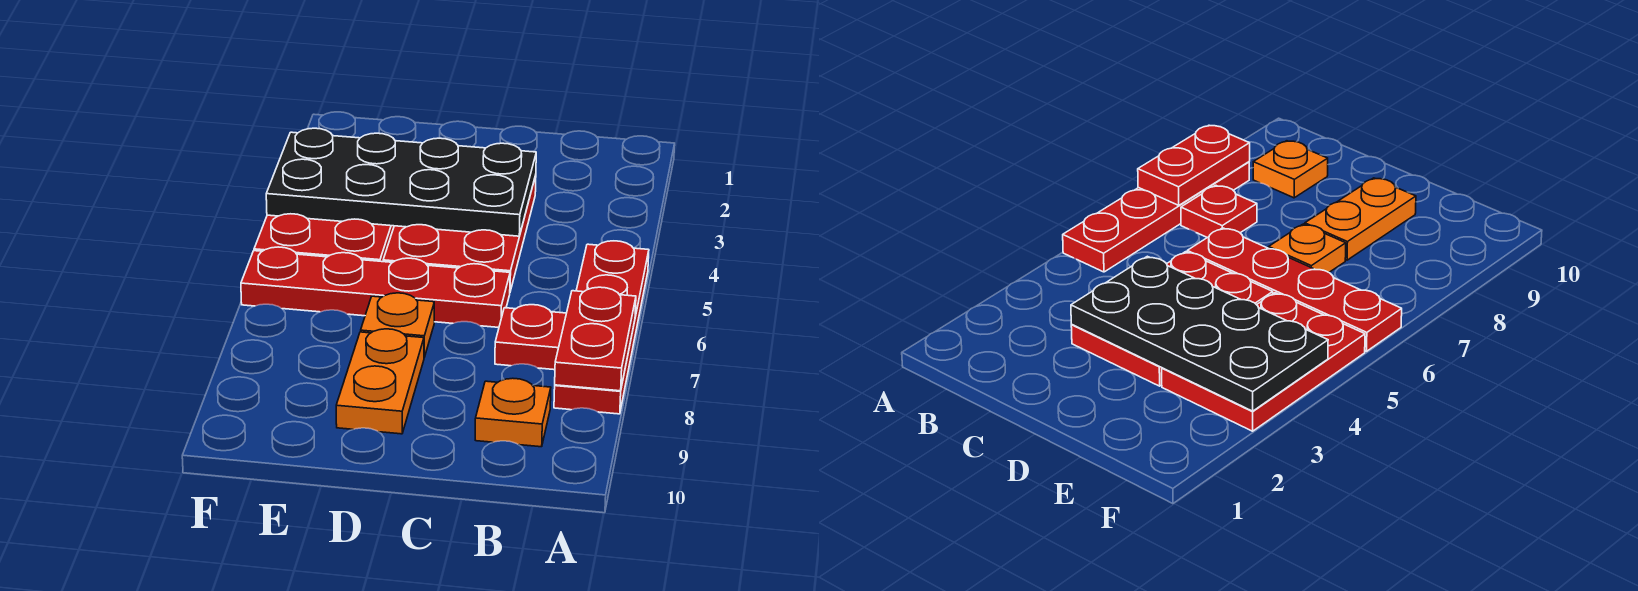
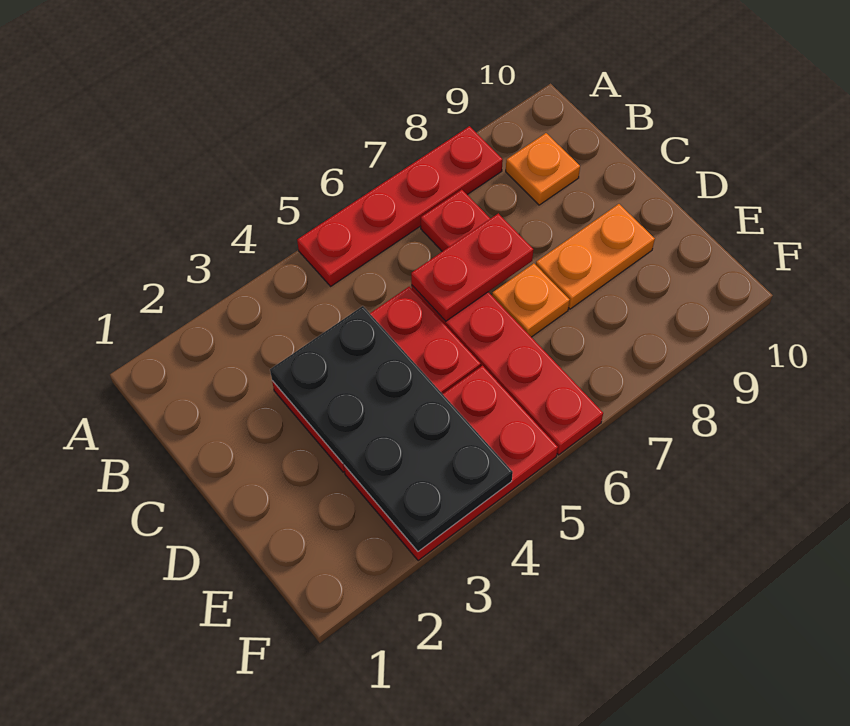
red 1x2 plate [555,287,636,391] -> red 1x2 plate moved to [411,213,533,321]

